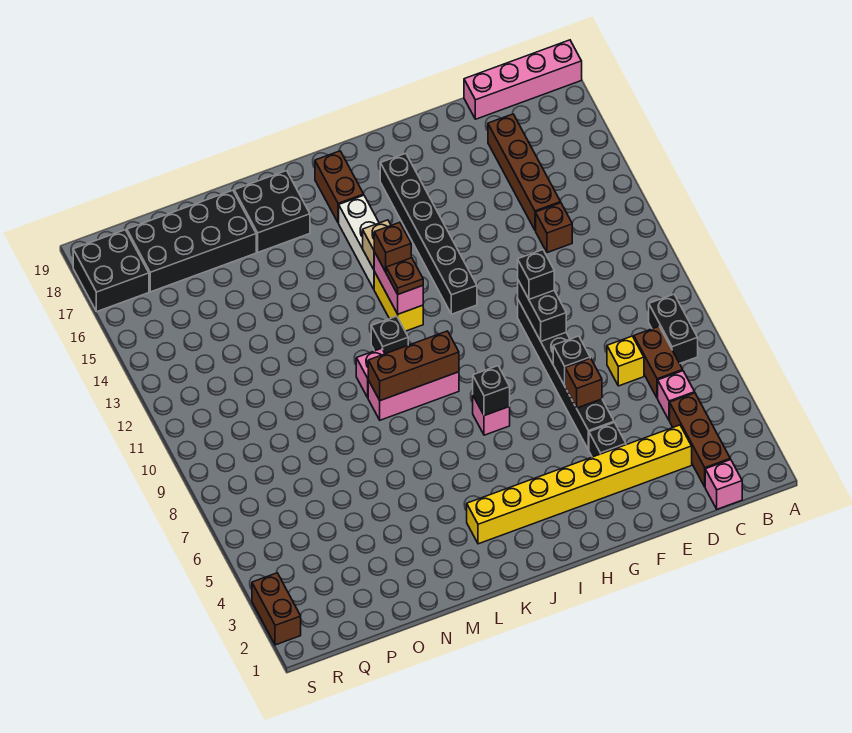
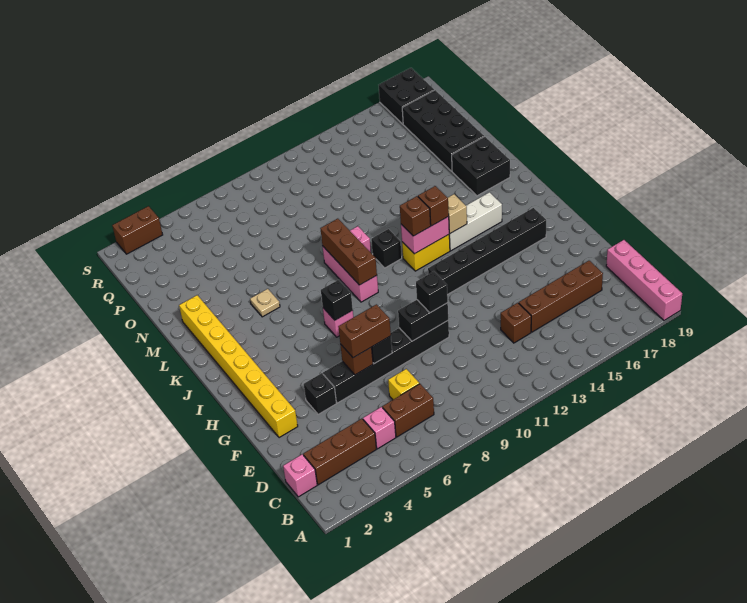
black 1x2 brick [649,294,698,364] -> none
yellow 1x8 brick [467,425,692,544] -> yellow 1x8 brick moved to [179,295,298,438]
brown 1x1 plate [386,258,423,294] -> brown 1x1 brick [400,196,431,236]
brown 1x2 brick [315,151,364,223] -> brown 1x2 brick moved to [338,304,391,358]
none -> tan 1x1 plate [250,289,280,317]

